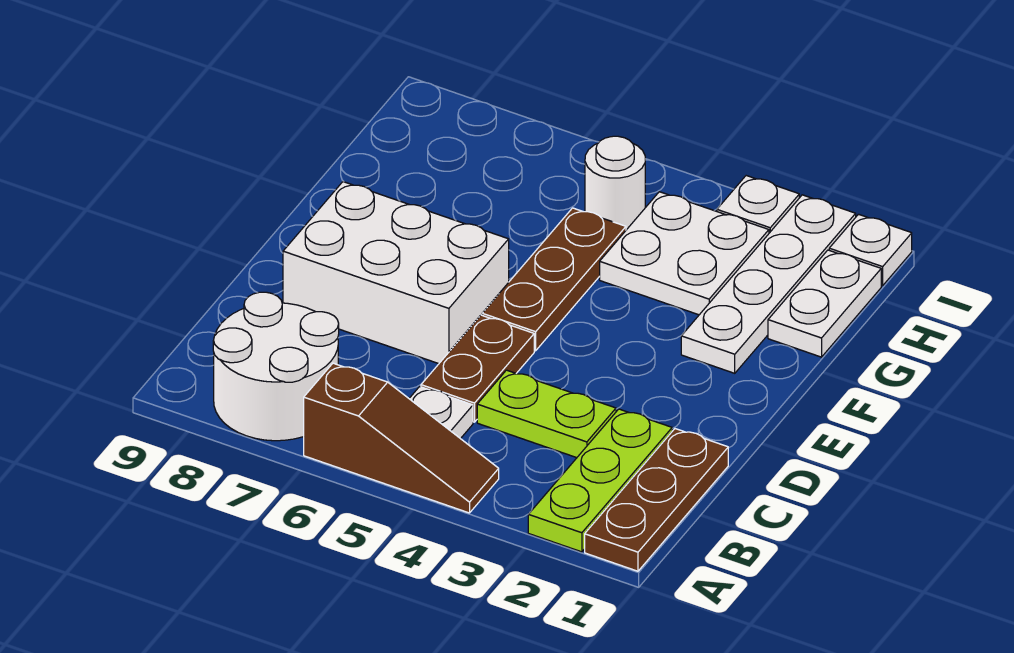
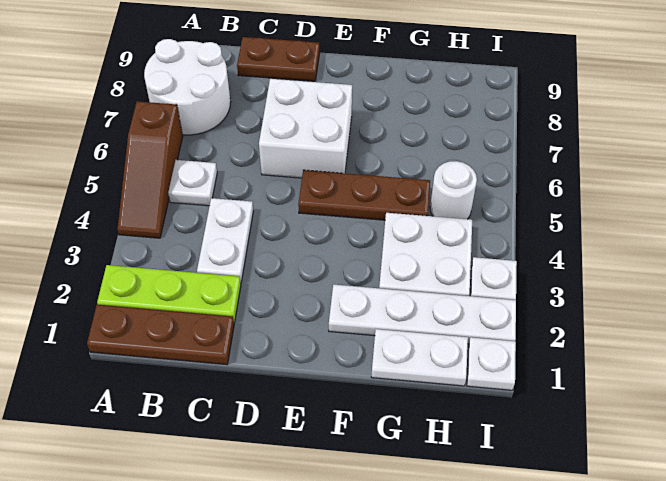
lime 1x2 plate [477,370,616,458] -> white 1x2 plate [197,198,253,282]
brown 1x2 plate [421,315,534,422] -> brown 1x2 plate moved to [237,37,320,81]
white 2x3 brick [283,182,509,364] -> white 2x2 brick [259,79,352,178]

